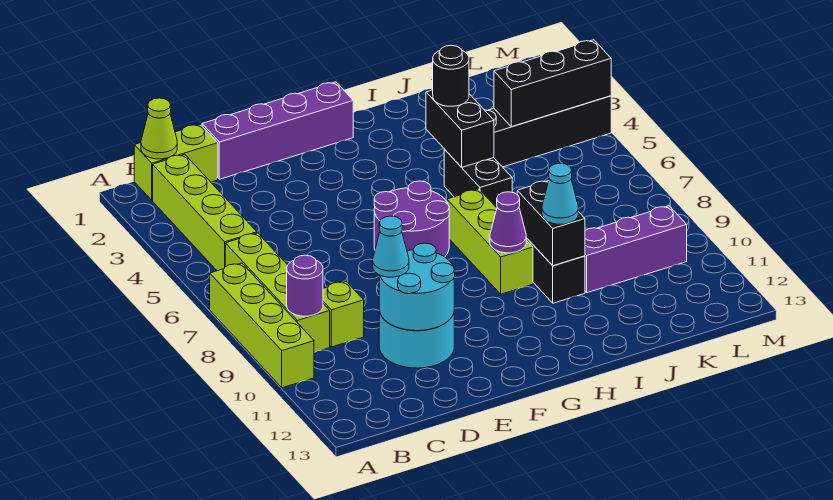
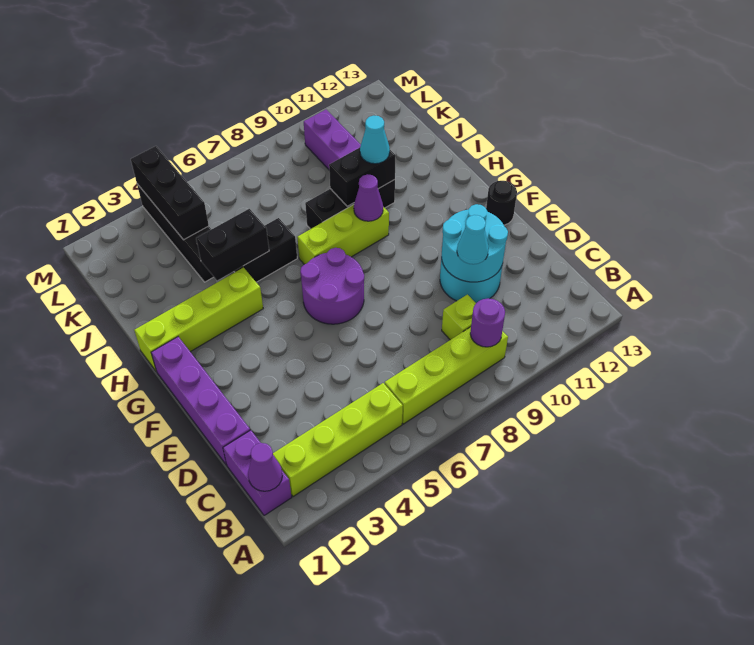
lime 1x4 brick [210,263,314,388] -> lime 1x4 brick moved to [134,268,263,372]
lime 1x2 brick [134,124,218,200] -> purple 1x2 brick [223,430,292,516]
lime 1x1 cone [141,98,177,159] -> purple 1x1 cone [248,443,282,491]
black 1x1 round brick [433,45,469,106] -> black 1x1 round brick moved to [486,181,517,225]

